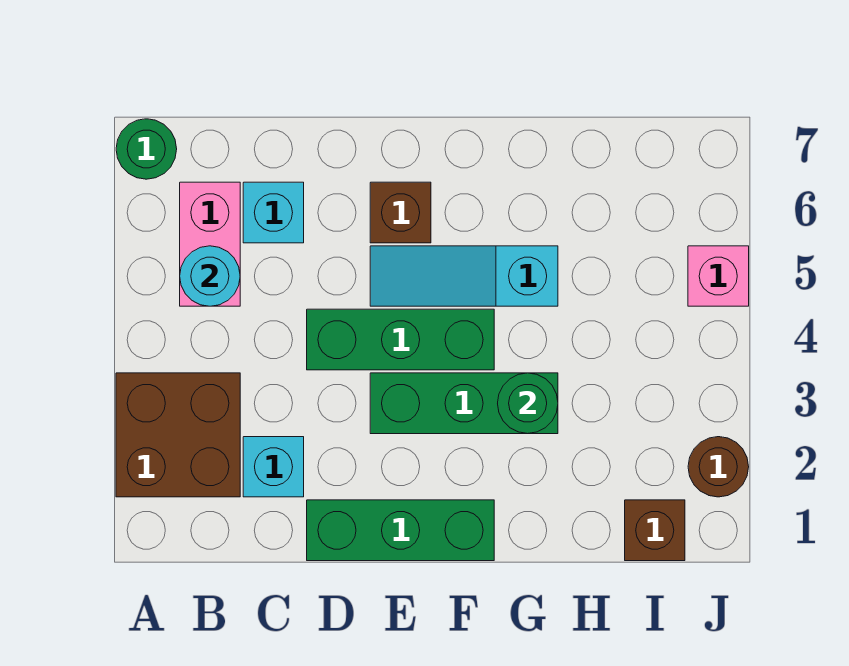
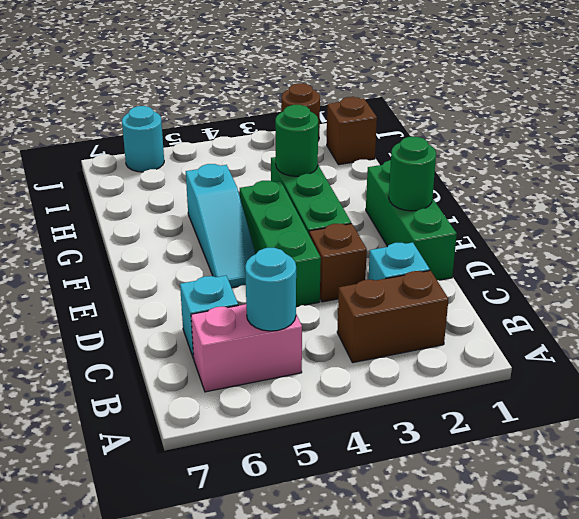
brown 2x2 brick [116,373,240,497] -> brown 1x2 brick [337,270,448,363]
green 1x1 round brick [116,119,177,179] -> green 1x1 round brick moved to [389,137,436,211]
brown 1x1 brick [370,182,431,243] -> brown 1x1 brick moved to [309,224,367,302]
pink 1x1 brick [688,246,749,306] -> none
none -> cyan 1x1 round brick [122,106,164,172]

